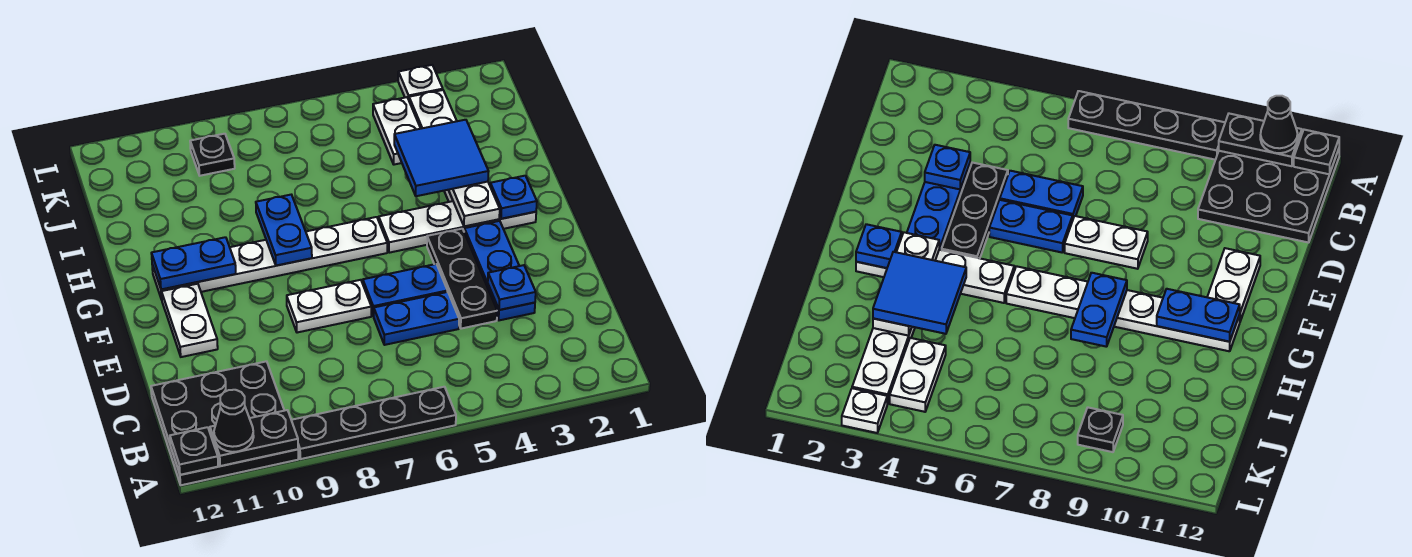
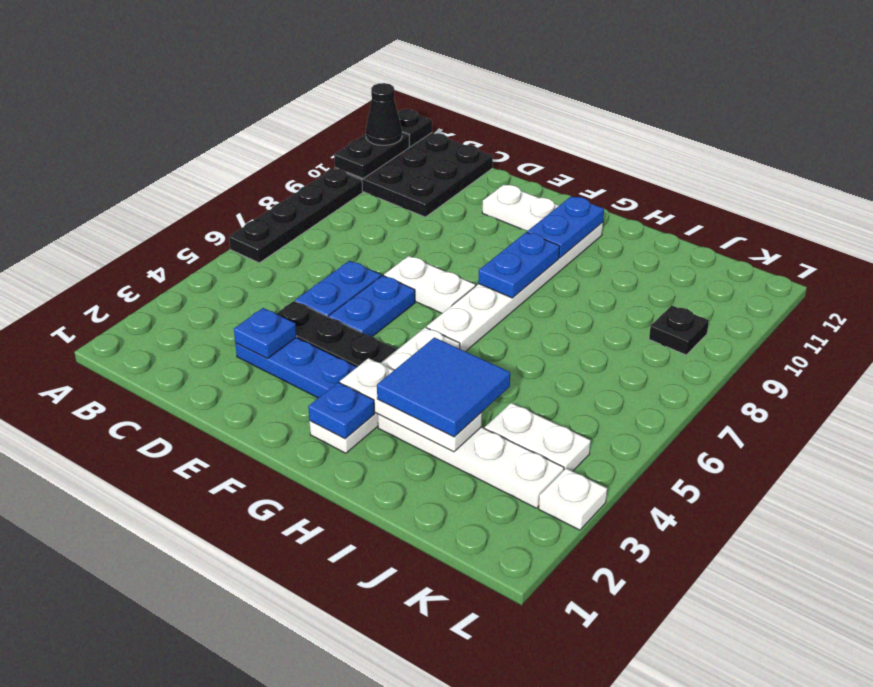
white 1x2 plate [287,280,371,333] -> white 1x2 plate turned to [384,256,476,313]
blue 1x2 plate [256,195,312,266] -> blue 1x2 plate turned to [478,232,560,298]

